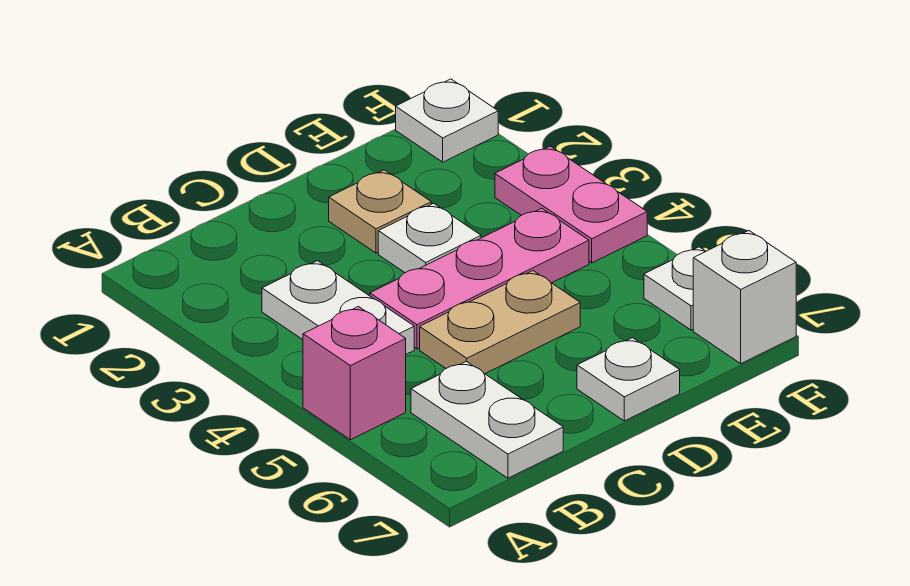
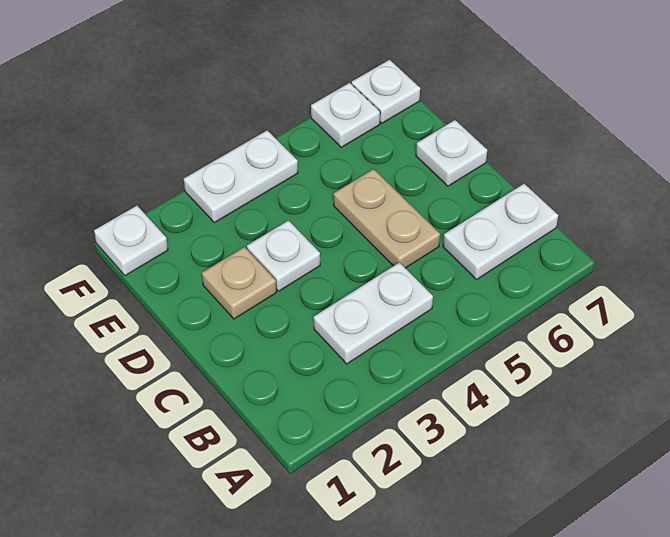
pink 1x1 brick [303,307,406,440] -> none
pink 1x3 plate [370,208,589,349] -> none
pink 1x2 plate [495,146,647,263] -> white 1x2 plate [184,130,298,223]
white 1x1 brick [693,231,796,363] -> white 1x1 plate [352,60,420,123]

